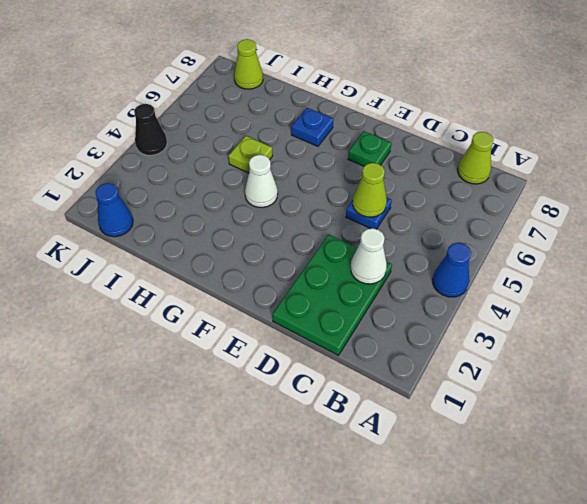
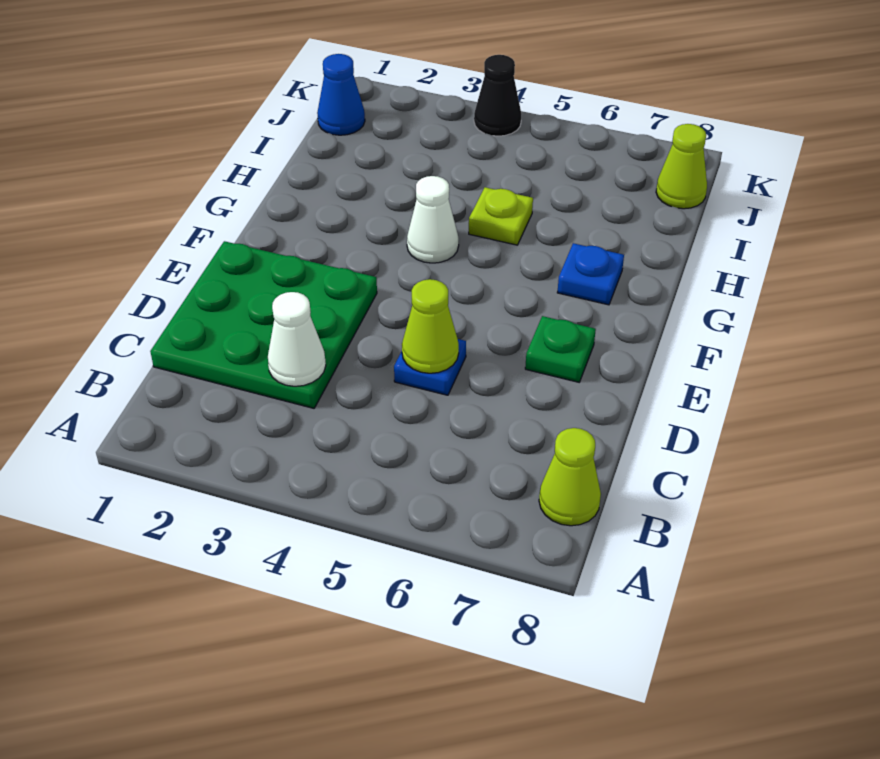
blue 1x1 cone [432,243,471,297] -> none
green 2x3 plate [272,235,392,355] -> green 3x3 plate [150,241,377,408]

